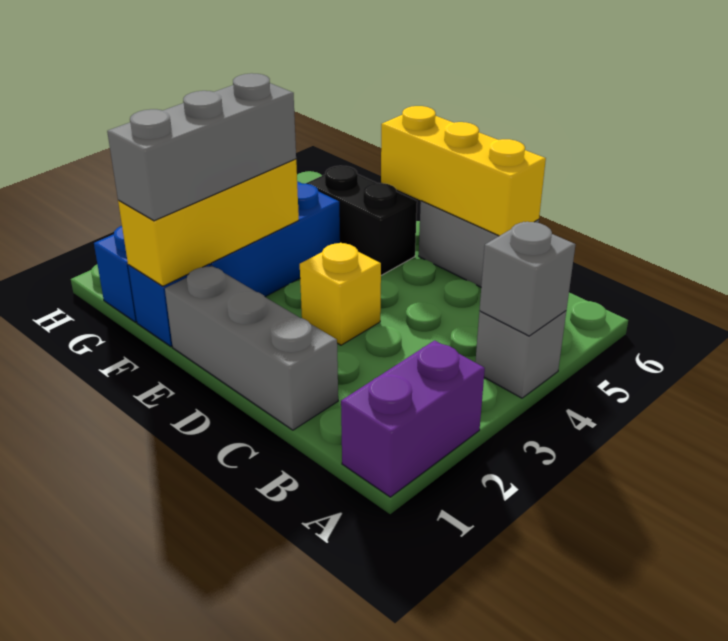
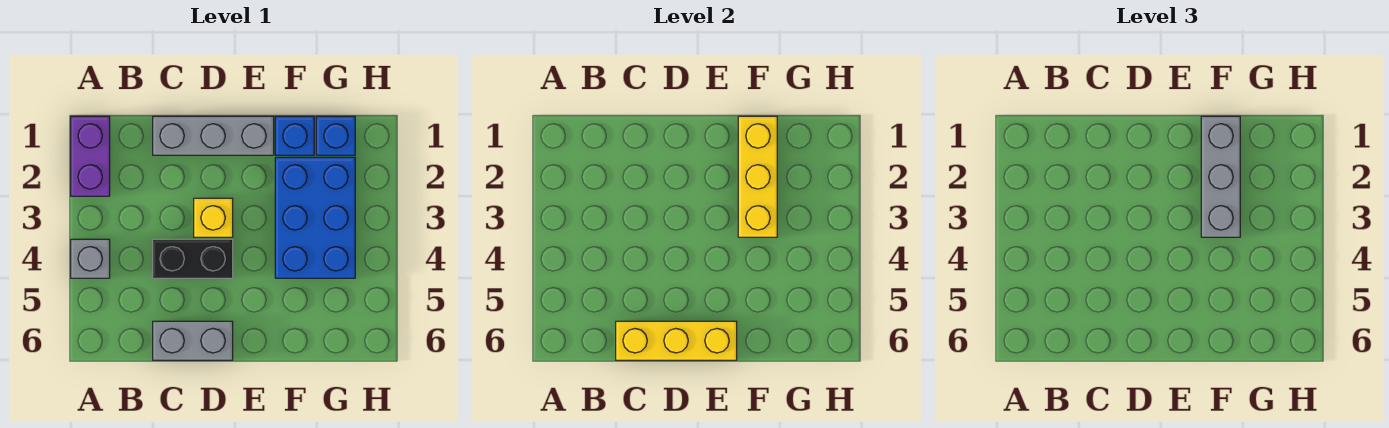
grey 1x1 brick [479,222,576,336] -> none
black 1x2 brick [306,166,417,275] -> black 1x2 brick moved to [153,239,233,278]

